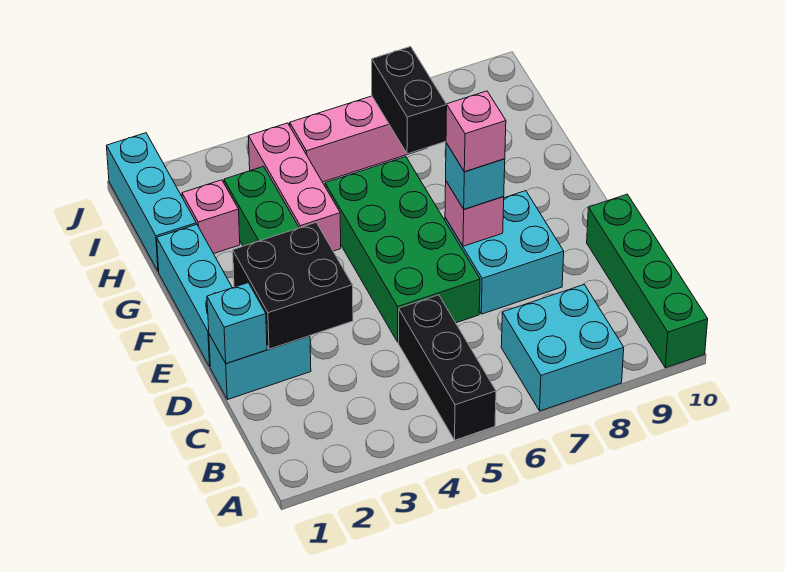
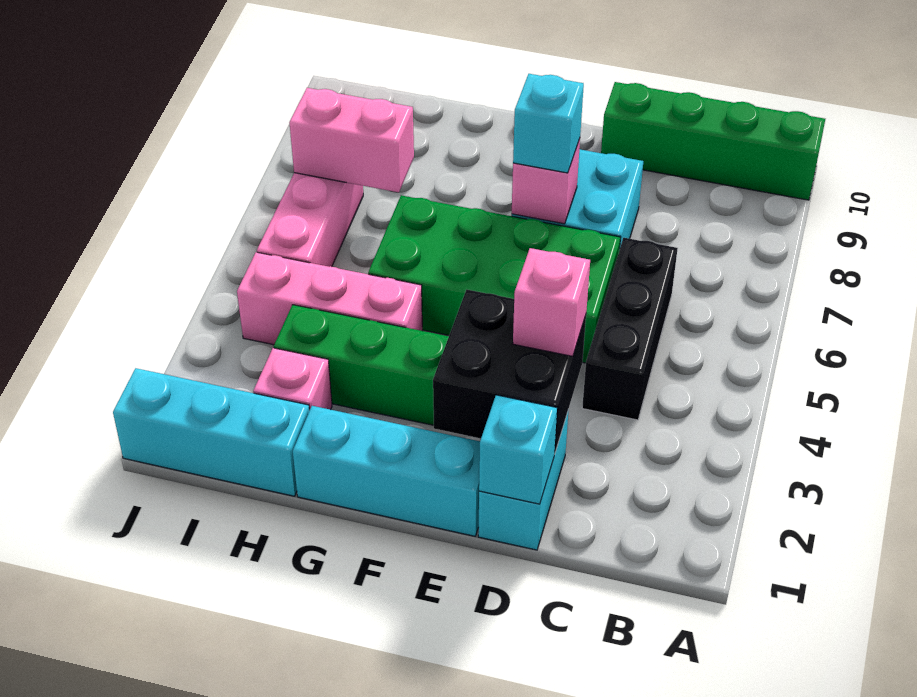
black 1x3 brick [398,295,496,440] -> black 1x3 brick turned to [582,238,678,420]
cyan 2x2 brick [501,285,624,411] -> none
pink 1x1 brick [446,91,506,172] -> pink 1x1 brick moved to [513,248,590,356]
black 1x2 brick [372,47,447,154] -> pink 1x2 brick [289,88,414,192]

